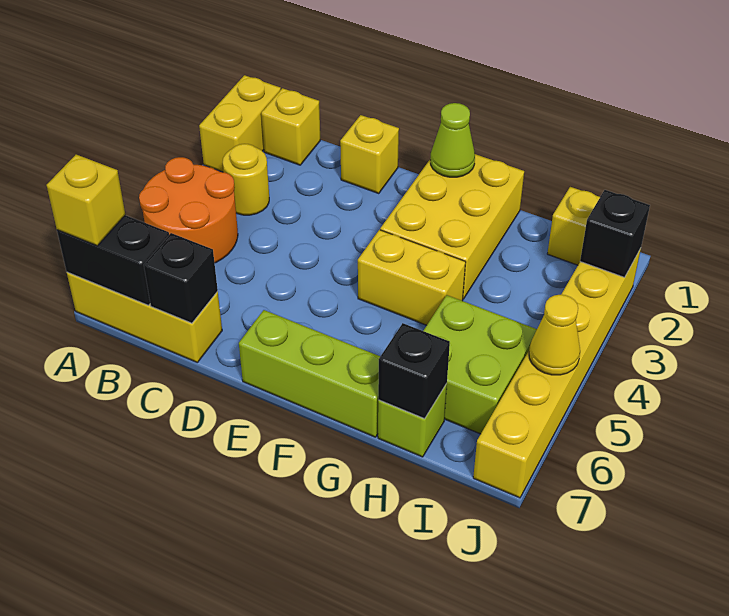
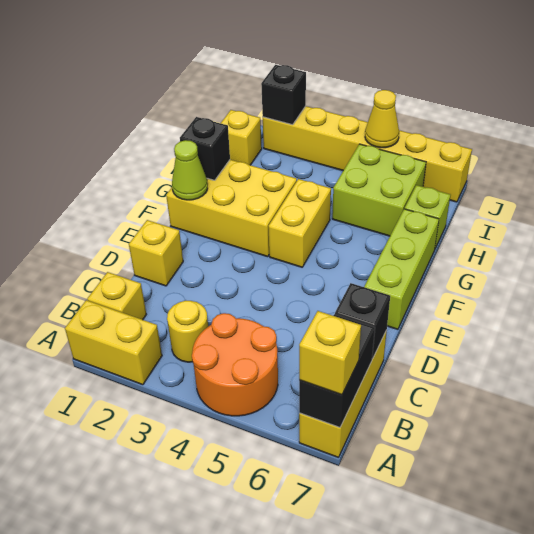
black 1x1 brick [378,323,450,419] -> black 1x1 brick moved to [180,117,230,180]

